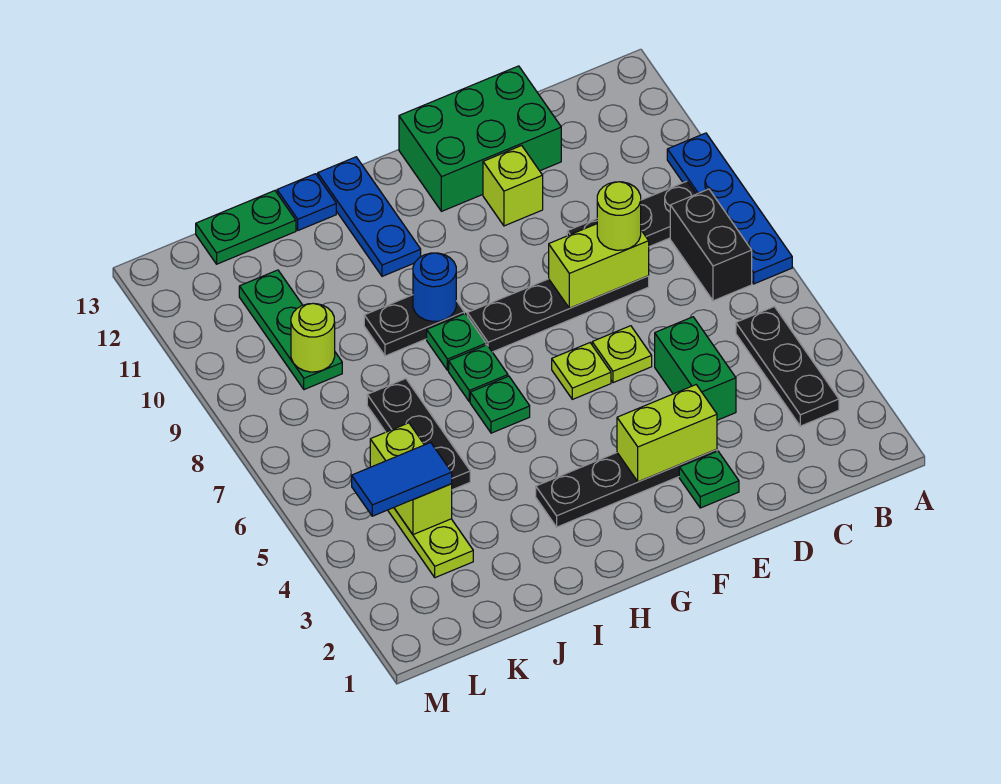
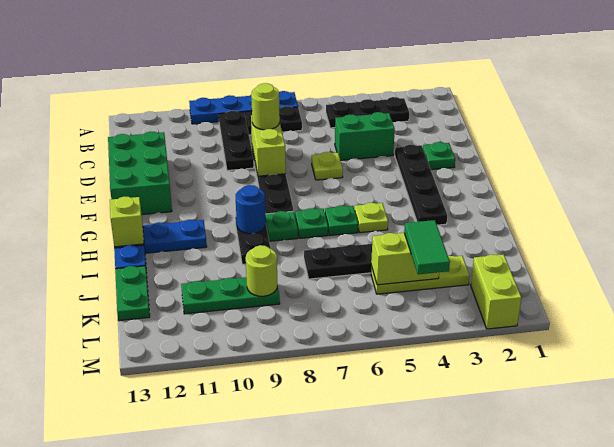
black 1x2 brick [670,189,752,301] -> black 1x2 plate [246,106,302,135]
lime 1x2 brick [617,385,717,482] -> lime 1x2 brick moved to [471,254,521,329]
lime 1x1 brick [483,146,543,226] -> lime 1x1 brick moved to [110,196,144,247]
lime 1x1 plate [552,343,611,399] -> lime 1x1 plate moved to [354,203,388,233]
blue 1x2 tile [352,442,452,516] -> green 1x2 tile [404,220,450,274]

